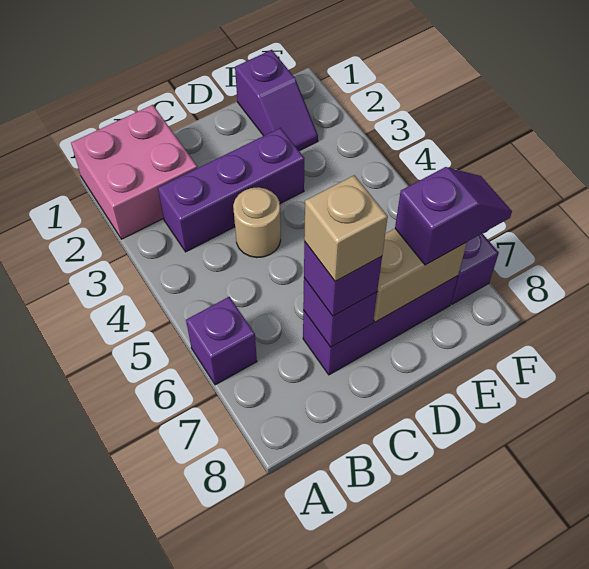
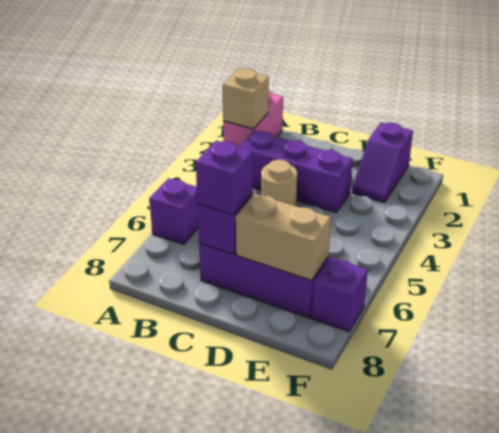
pink 2x2 brick [71,105,197,239] -> pink 1x2 brick [223,91,283,147]
tan 1x1 brick [304,175,388,282] -> tan 1x1 brick moved to [223,68,269,129]
purple 1x2 slope [395,167,512,265] -> none

